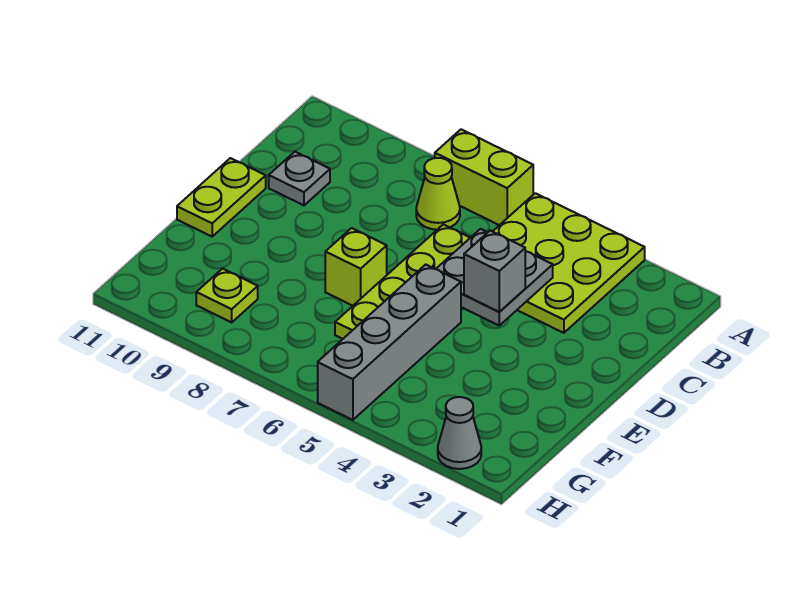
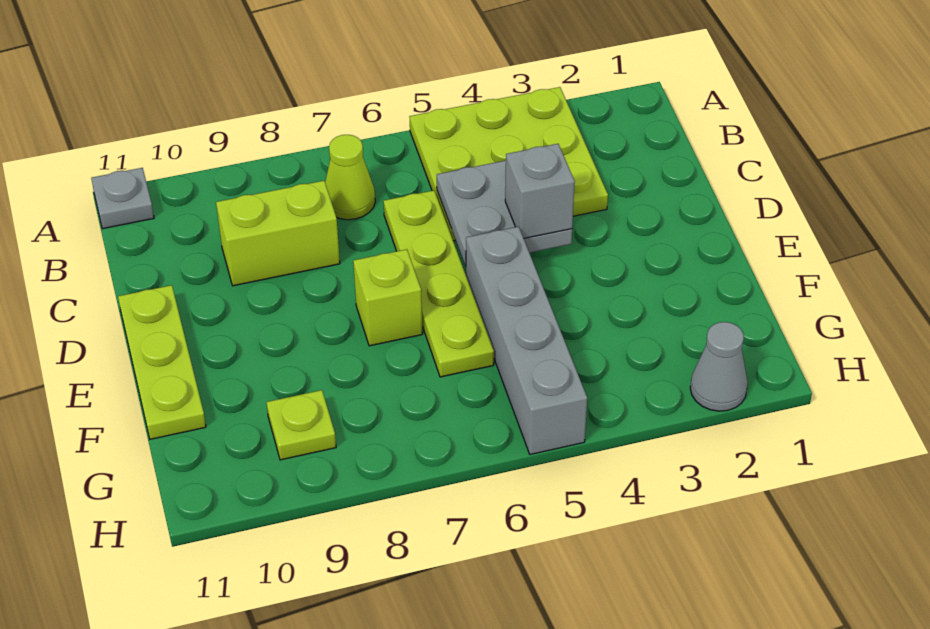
lime 1x2 brick [435,129,533,225] -> lime 1x2 brick moved to [216,181,340,286]
grey 1x1 plate [269,152,330,205] -> grey 1x1 plate moved to [91,168,154,229]
lime 1x2 plate [177,158,266,236] -> lime 1x3 plate [118,285,206,439]

